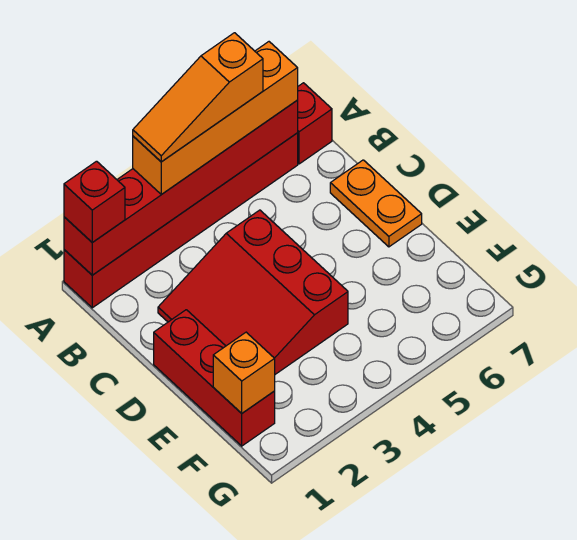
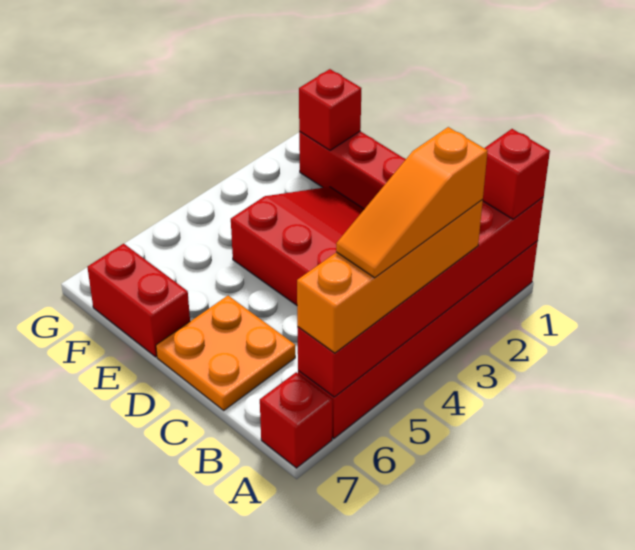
orange 1x3 slope [133,33,263,162] -> orange 1x3 slope turned to [336,127,488,278]
orange 1x2 plate [330,160,422,247] -> orange 2x2 plate [156,296,295,410]
none -> red 1x2 brick [87,244,190,357]
orange 1x1 brick [213,332,275,413] -> red 1x1 brick [299,69,361,150]

